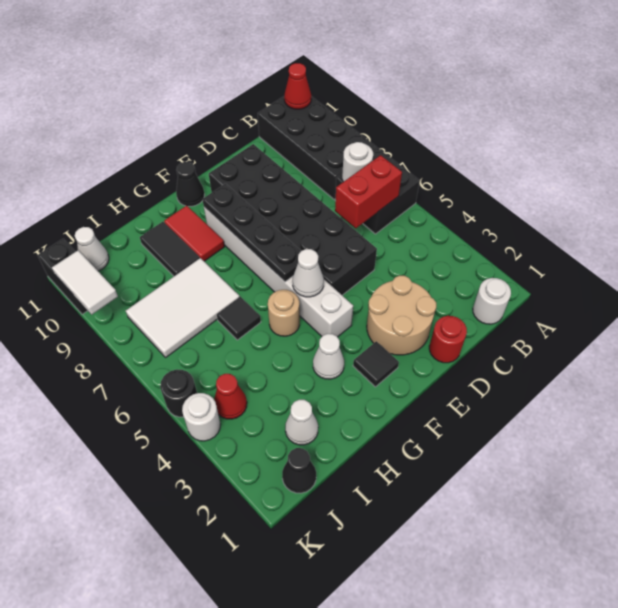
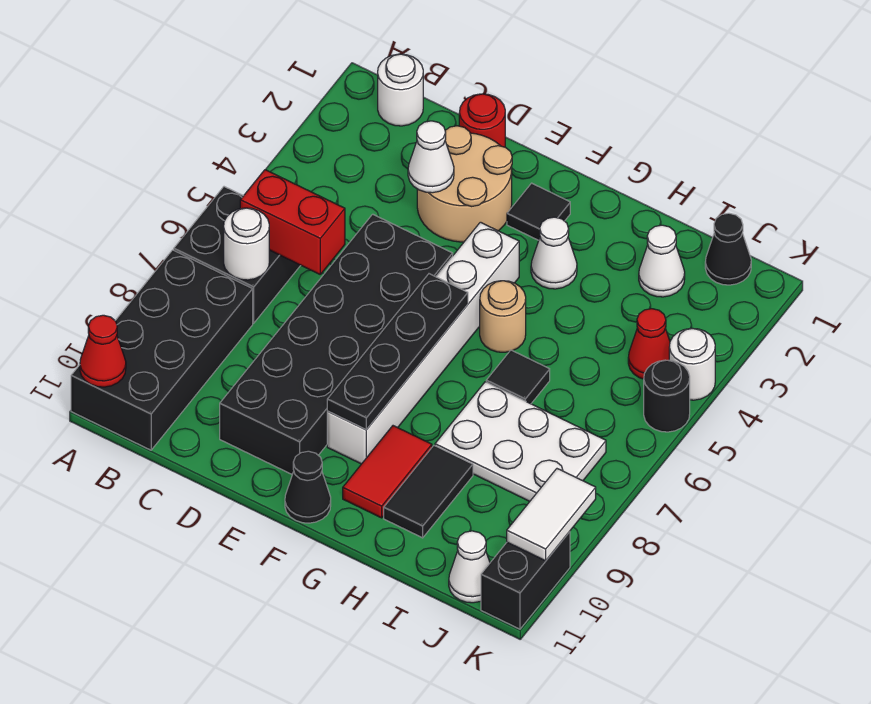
white 1x1 cone [292,249,324,297] -> white 1x1 cone moved to [408,121,454,193]
white 2x3 tile [126,258,239,357] -> white 2x3 plate [435,382,606,501]

